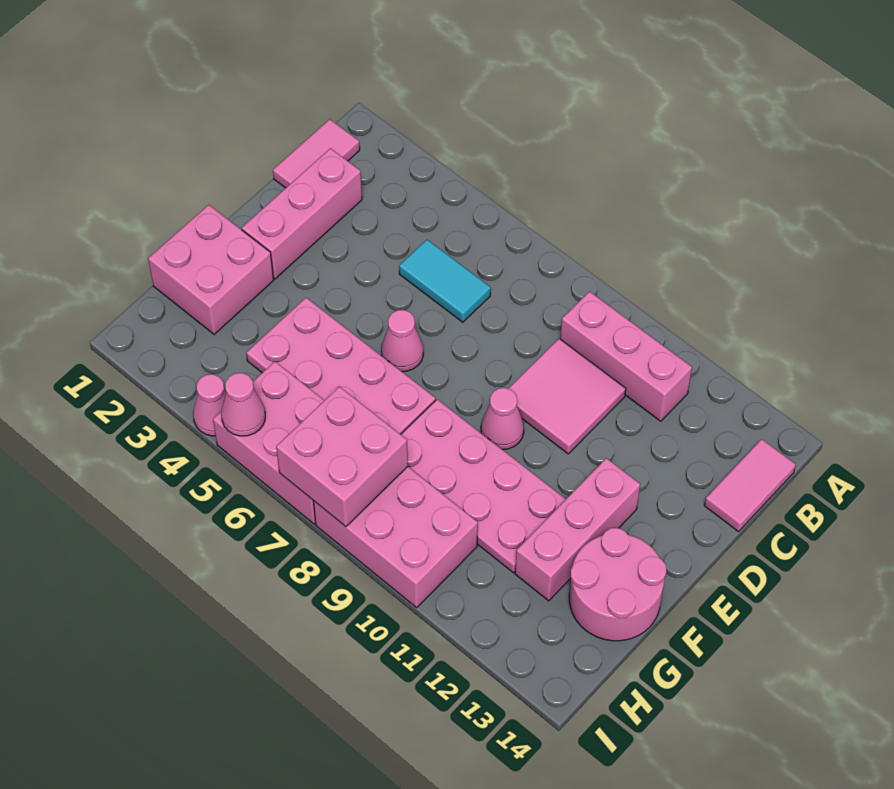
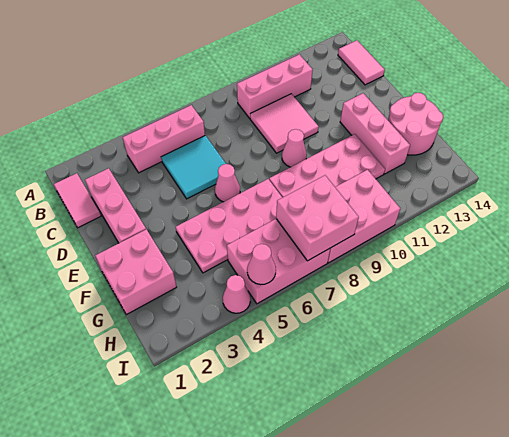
none -> pink 1x3 brick [123,105,205,173]
cyan 1x2 tile [399,240,491,322] -> cyan 2x2 tile [161,135,226,199]

